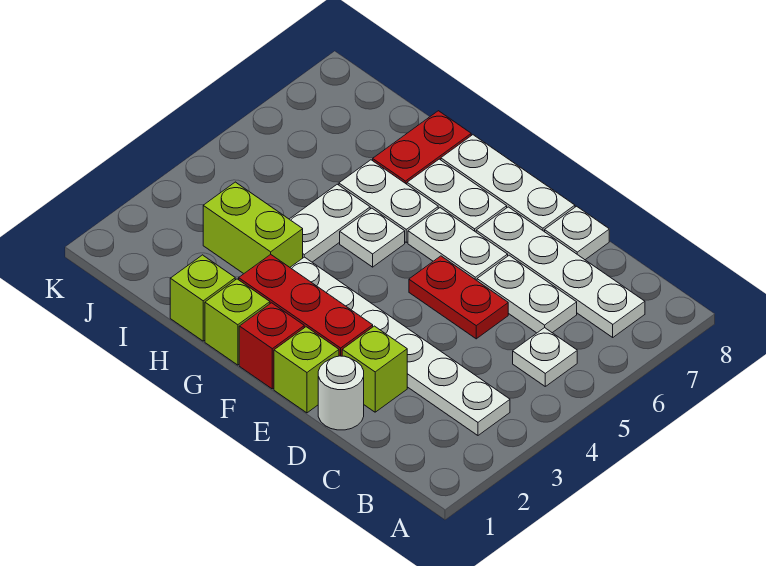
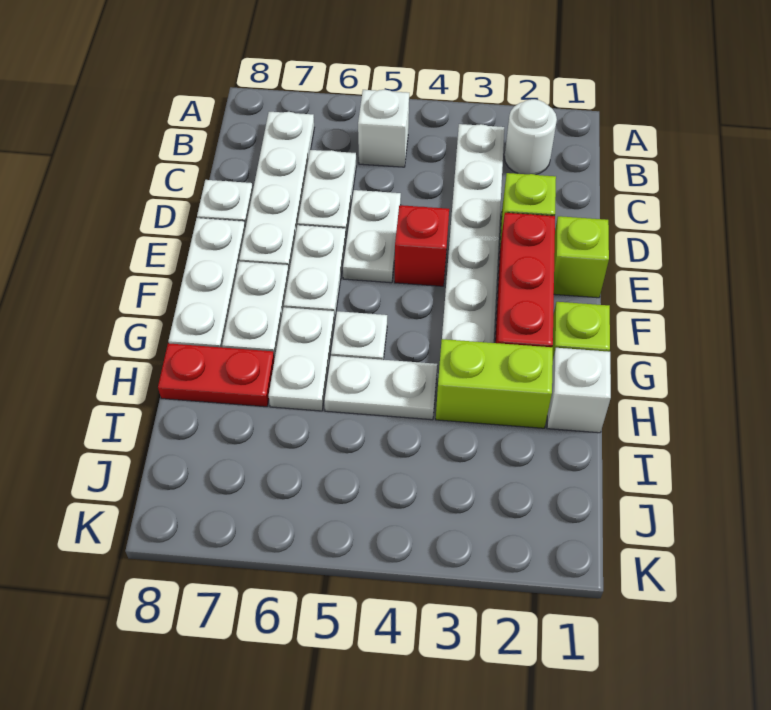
white 1x1 plate [513,328,577,386] -> white 1x1 brick [358,90,409,167]
white 1x1 round brick [318,356,364,430] -> white 1x1 round brick moved to [505,99,557,175]
red 1x2 plate [409,256,508,339] -> white 1x2 plate [343,190,401,283]
red 1x1 brick [239,303,304,389] -> red 1x1 brick moved to [395,205,449,286]
lime 1x1 brick [170,255,235,341] -> white 1x1 brick [547,348,611,433]
lime 1x2 brick [203,182,303,274] -> lime 1x2 brick turned to [436,339,553,428]

